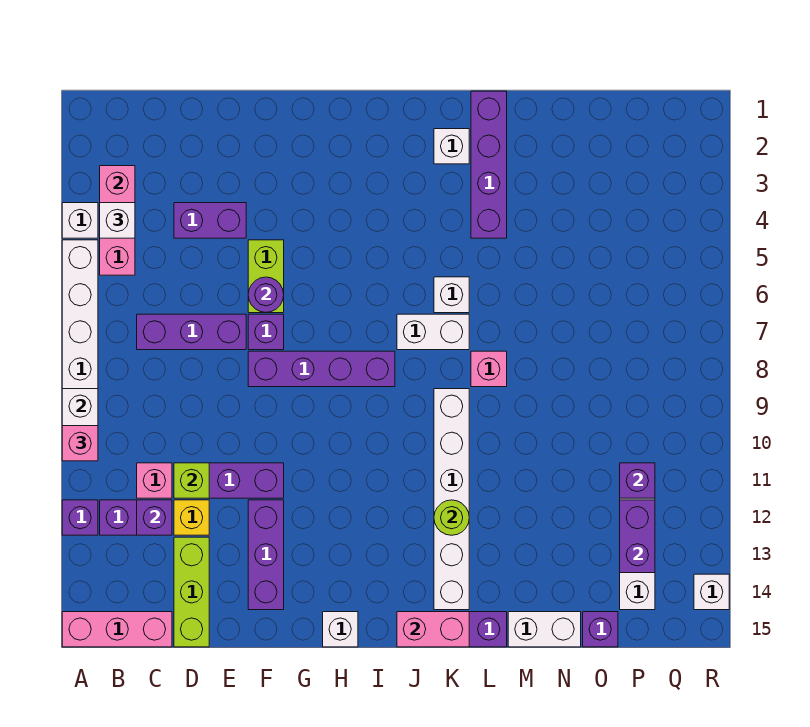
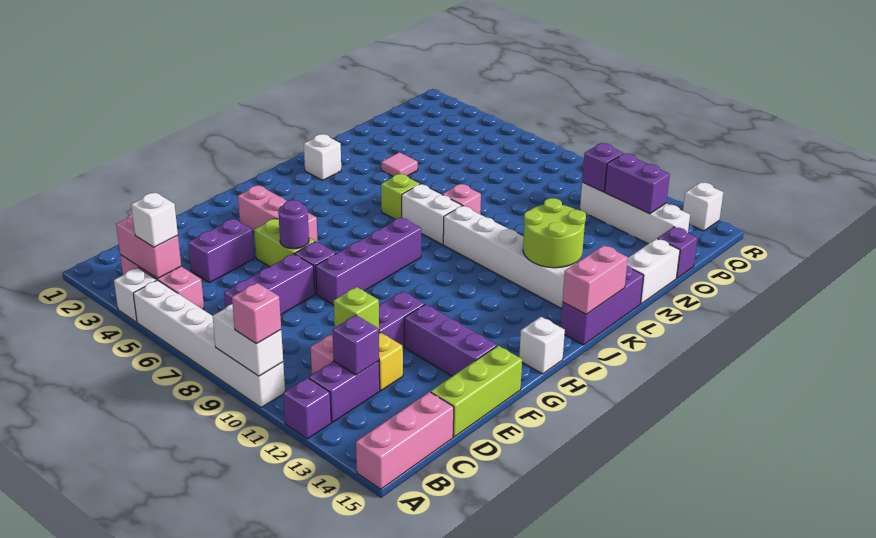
lime 1x3 brick [174,537,209,647] -> lime 1x3 brick turned to [431,346,522,437]
none -> pink 1x3 brick [238,185,318,242]
white 1x2 brick [397,314,469,350] -> white 1x2 brick turned to [402,184,462,244]
white 1x1 brick [434,277,469,313] -> lime 1x1 brick [381,174,420,219]
lime 1x1 round brick [434,500,469,535] -> lime 2x2 round brick [523,198,586,268]
purple 1x4 brick [471,91,507,238] -> none
none -> pink 1x1 tile [381,152,418,176]

